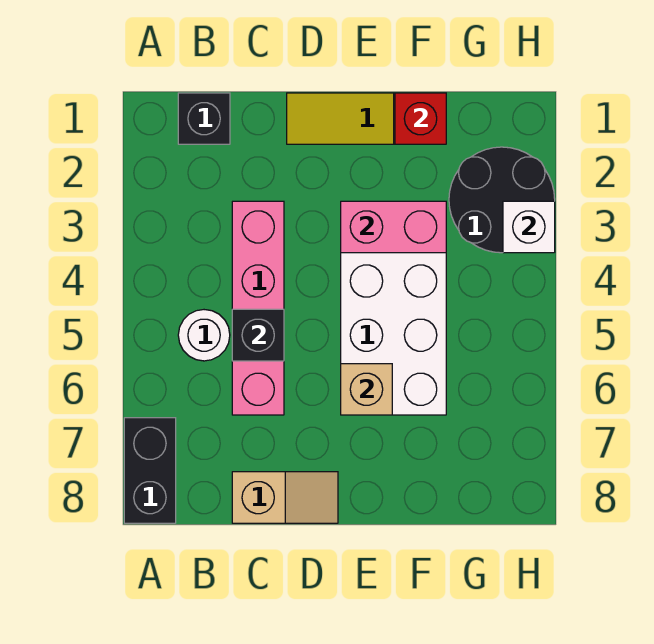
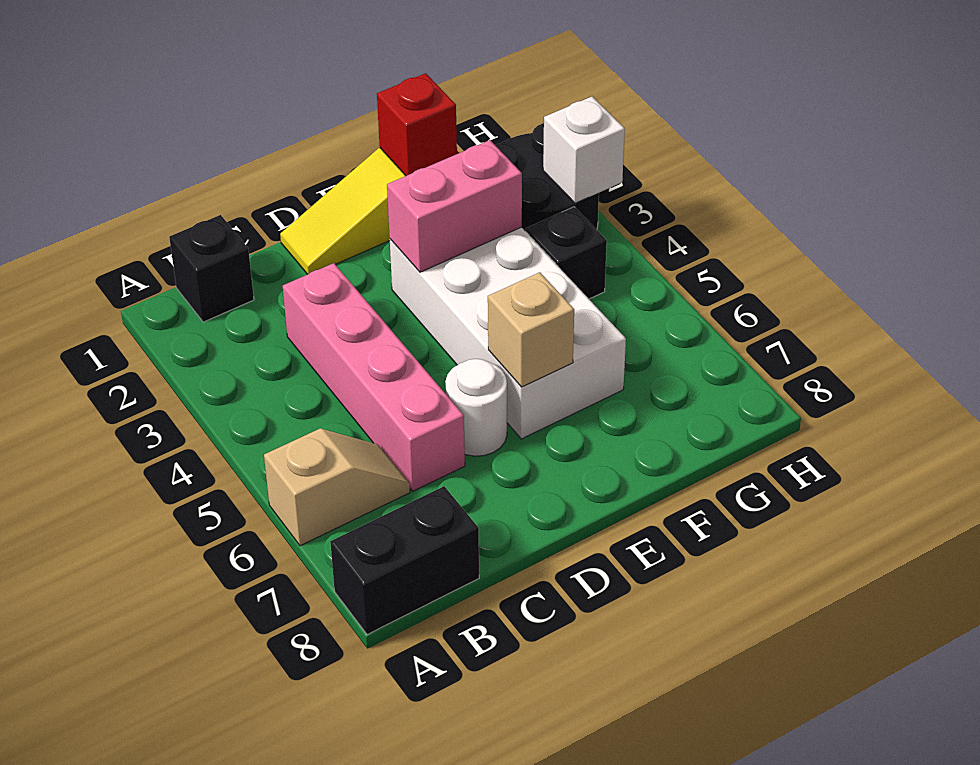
black 1x2 brick [124,418,176,523] -> black 1x2 brick turned to [330,486,479,635]
white 1x1 round brick [178,310,230,361] -> white 1x1 round brick moved to [445,359,507,456]
black 1x1 brick [232,309,284,361] -> black 1x1 brick moved to [526,207,607,299]
tan 1x2 slope [232,472,338,523] -> tan 1x2 slope moved to [264,429,410,546]

